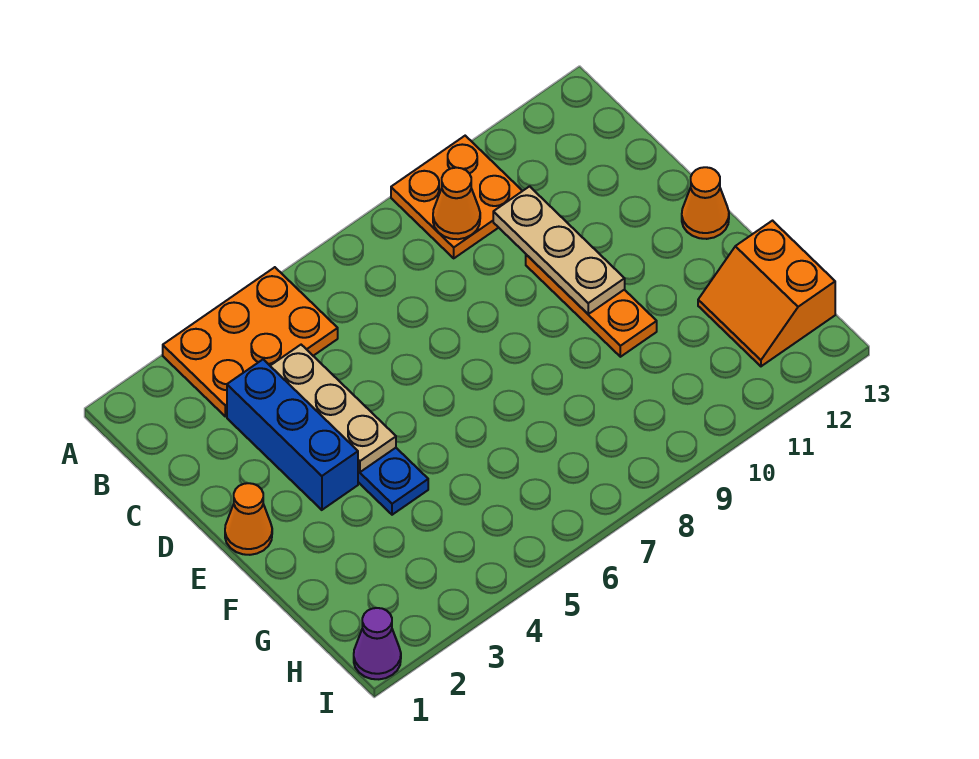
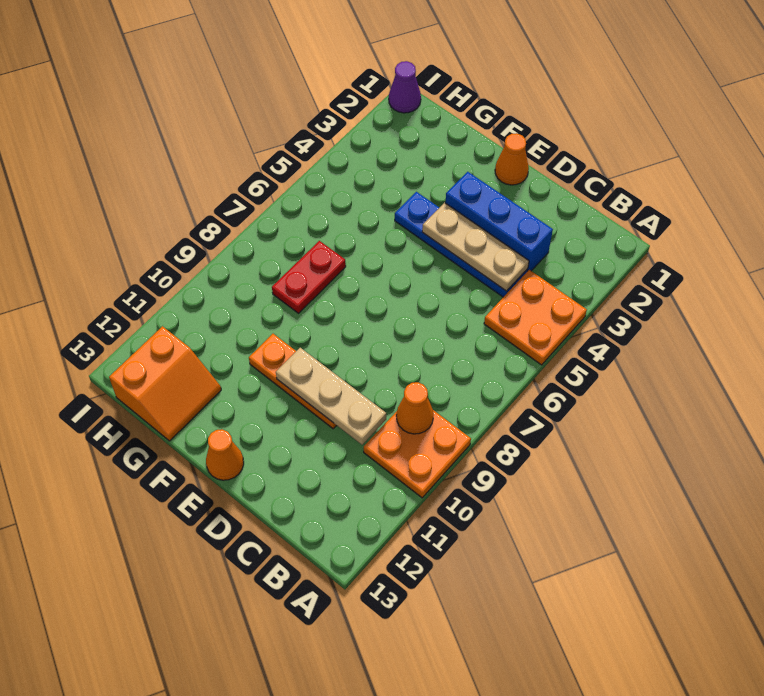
orange 2x3 plate [163,267,338,416] -> orange 2x2 plate [484,270,587,365]
none -> red 1x2 plate [272,241,346,313]
orange 2x2 slope [698,221,835,366] -> orange 2x2 slope turned to [109,326,221,441]

